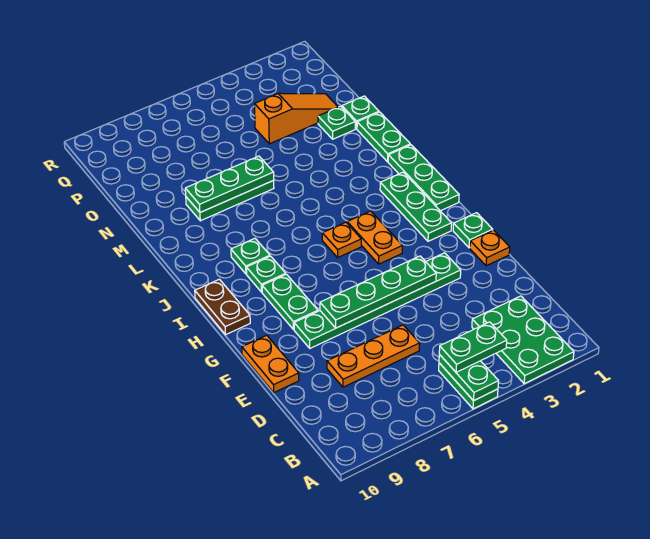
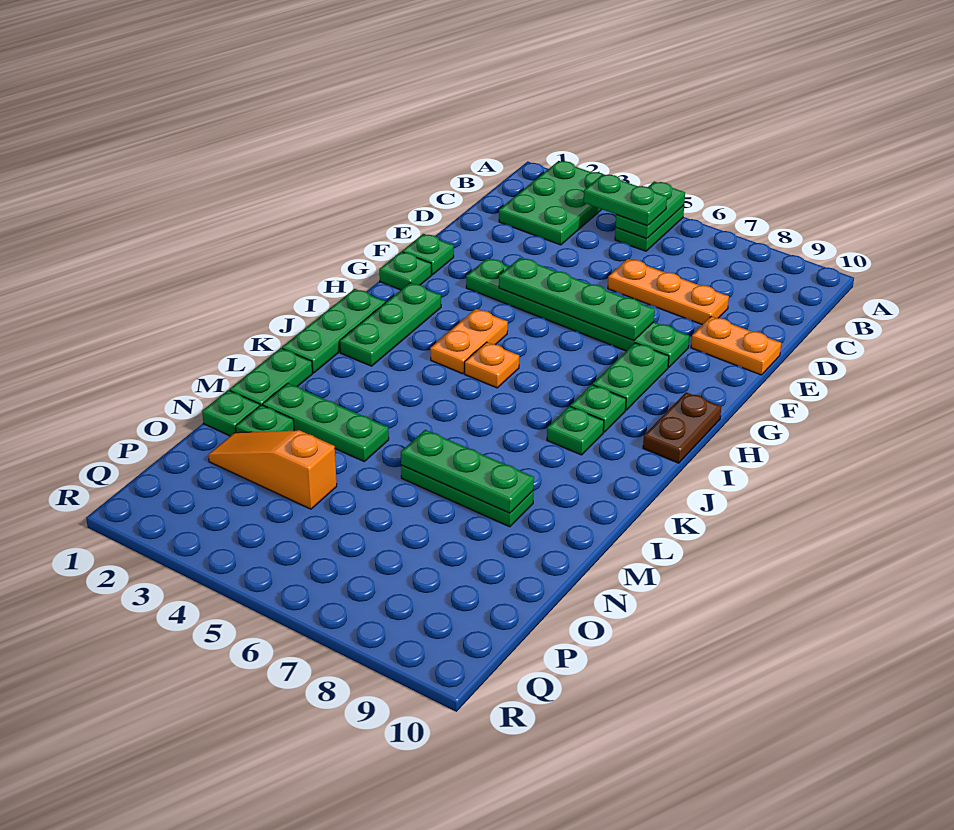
orange 1x2 plate [242,335,299,392] -> orange 1x2 plate turned to [691,316,781,375]
orange 1x1 plate [470,230,510,266] -> green 1x1 plate [402,234,454,275]
none -> green 1x3 plate [263,383,389,461]

